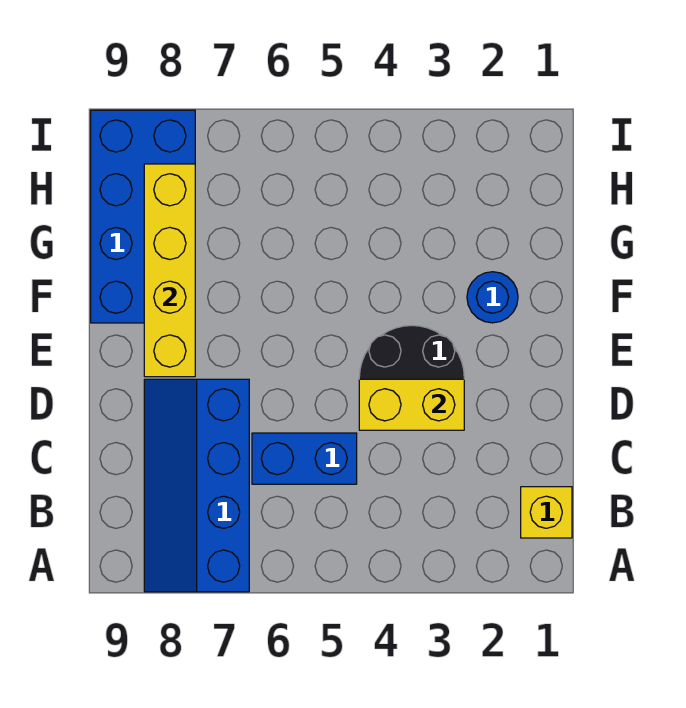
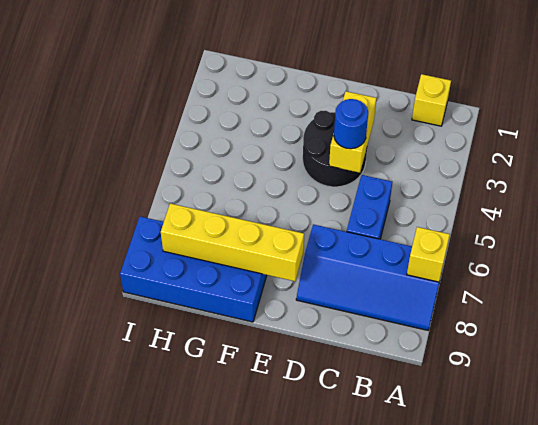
none -> yellow 1x1 brick [407,227,450,282]
blue 1x1 round brick [467,272,518,323] -> blue 1x1 round brick moved to [334,99,368,149]

